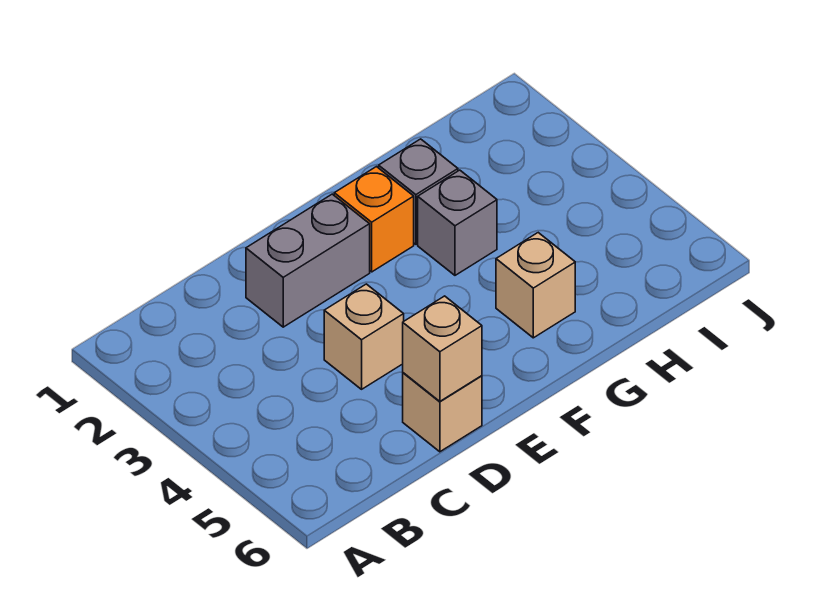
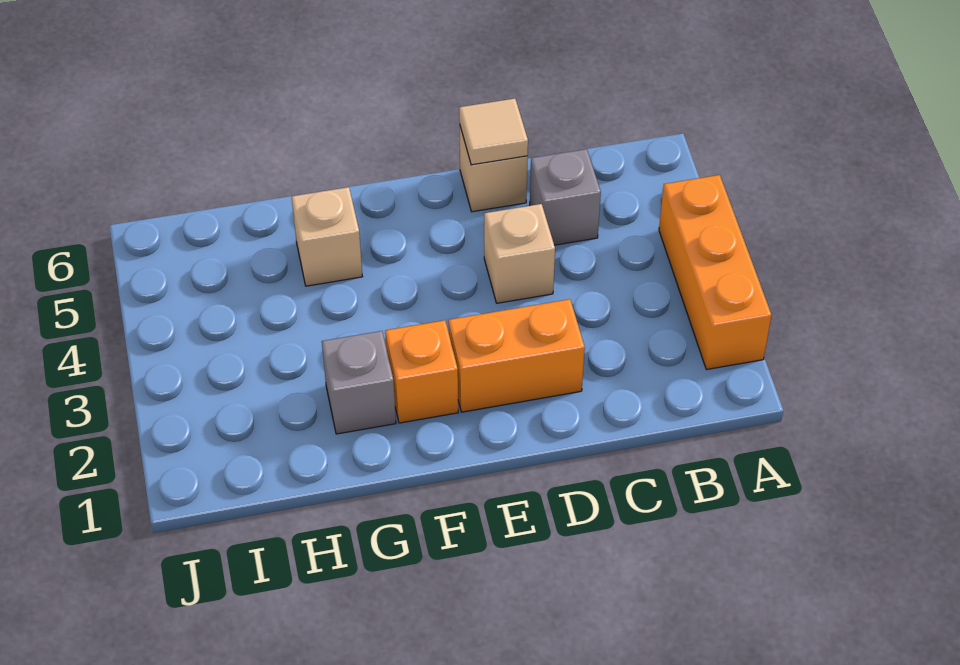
none -> orange 1x3 brick [659,175,771,370]
grey 1x2 brick [246,194,370,327] -> orange 1x2 brick [448,299,585,412]
tan 1x1 brick [403,296,482,401] -> tan 1x1 tile [459,99,528,165]
grey 1x1 brick [418,170,497,275] -> grey 1x1 brick moved to [530,149,601,245]

